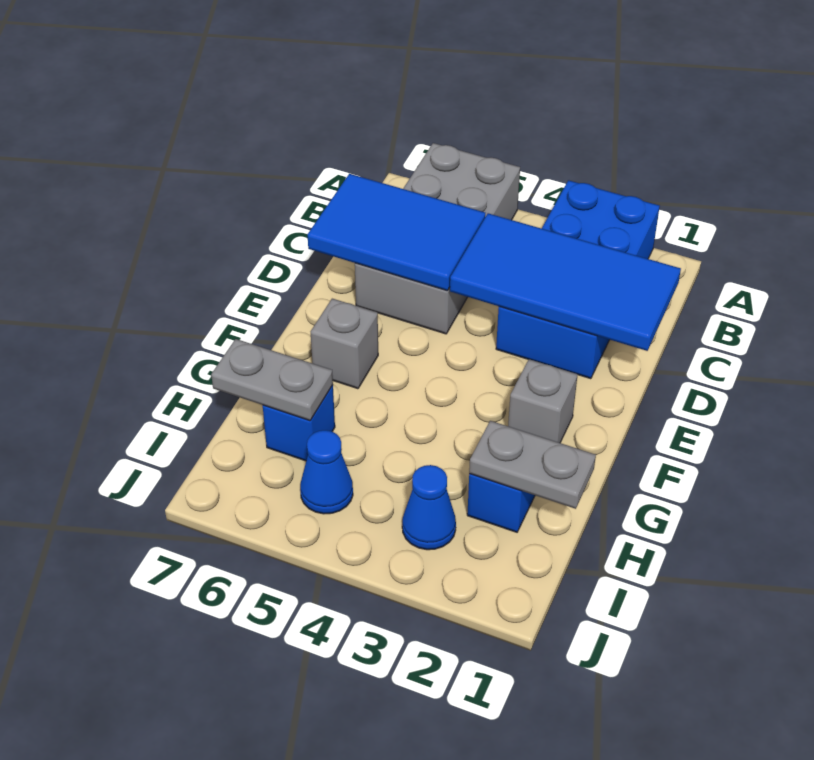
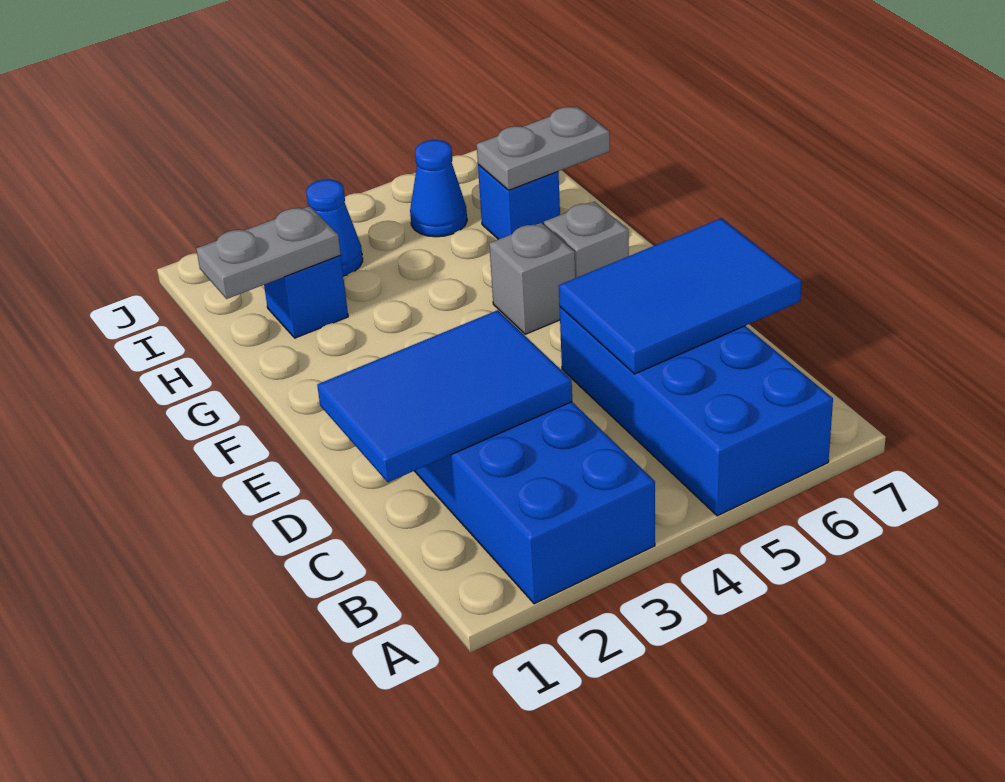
grey 2x4 brick [355,143,520,334] -> blue 2x4 brick [560,307,833,516]
blue 2x4 tile [450,213,681,351] -> blue 2x3 tile [317,310,572,482]
grey 1x1 brick [508,359,578,443] -> grey 1x1 brick moved to [489,223,575,334]

